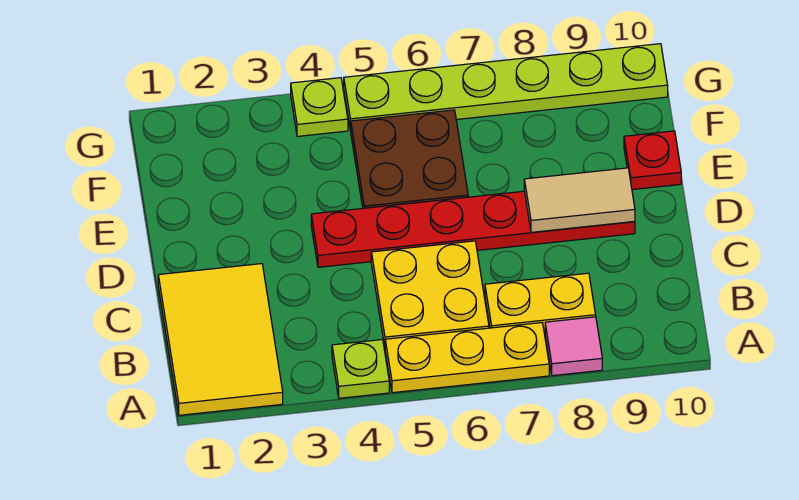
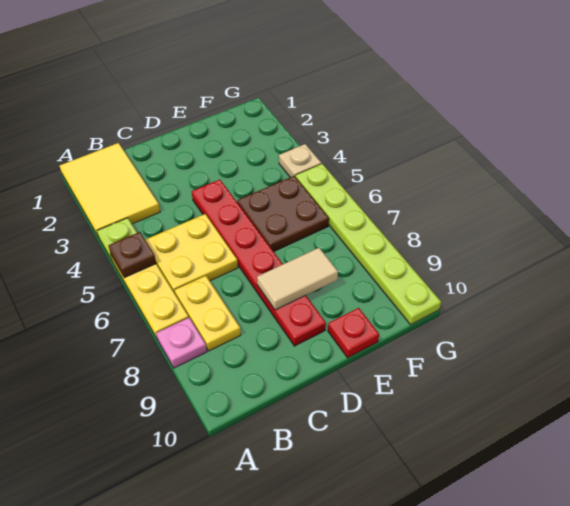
yellow 2x3 tile [158,264,283,415] -> yellow 2x3 tile turned to [60,143,160,237]
none -> brown 1x1 plate [108,232,156,278]
pink 1x1 tile [545,317,602,376] -> pink 1x1 plate [156,318,207,368]
tan 1x2 tile [524,168,635,232] -> tan 1x2 tile turned to [257,248,338,310]
lime 1x1 plate [291,78,348,136] -> tan 1x1 plate [279,144,321,177]

